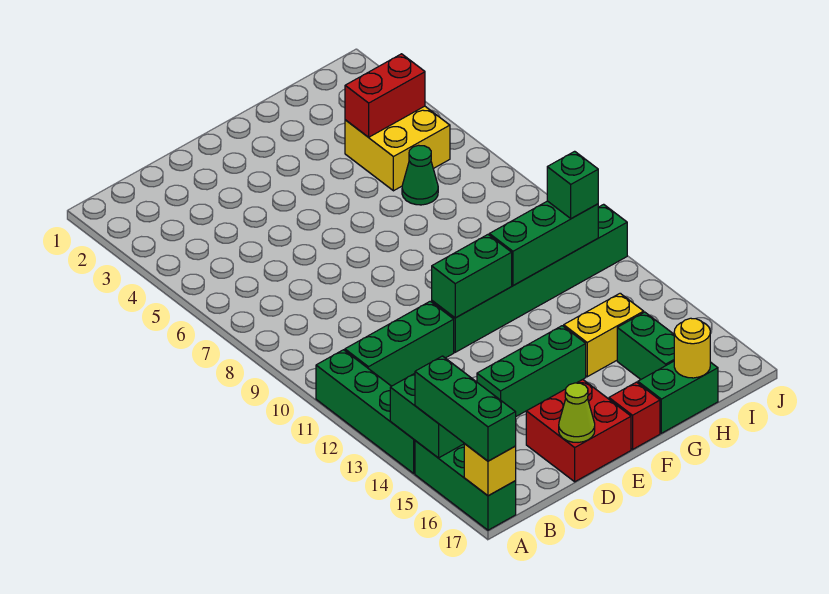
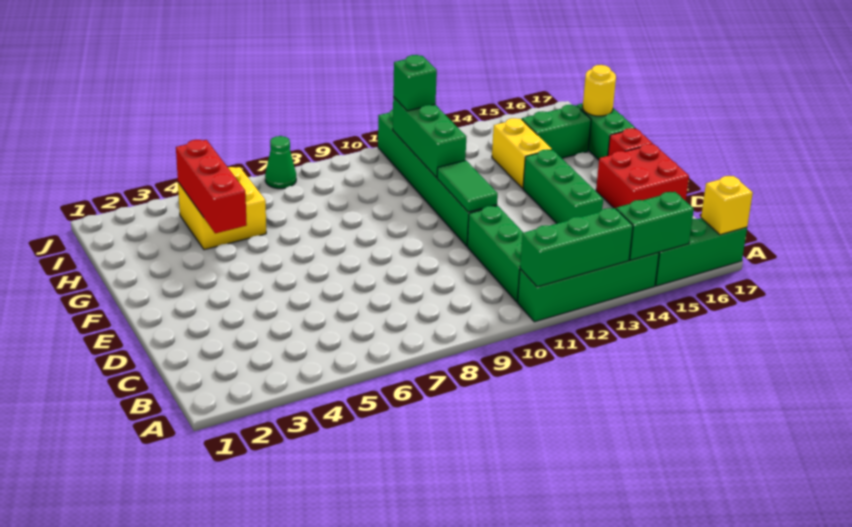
green 1x3 brick [415,356,516,461] -> green 1x3 brick moved to [520,208,633,287]
lime 1x1 cone [559,383,595,442] -> none
green 1x2 brick [432,235,512,318] -> green 1x2 tile [437,160,498,212]
red 1x2 brick [345,54,425,137] -> red 1x3 brick [176,140,247,233]
green 1x1 cone [402,145,438,205] -> green 1x1 cone moved to [265,136,296,189]

